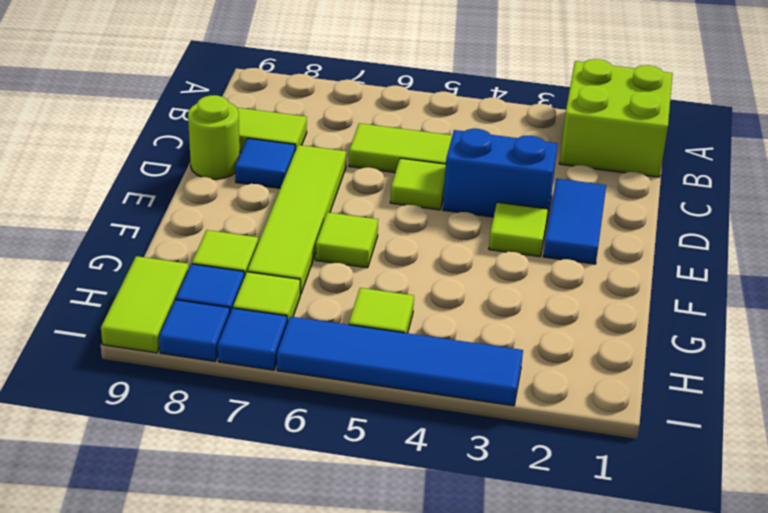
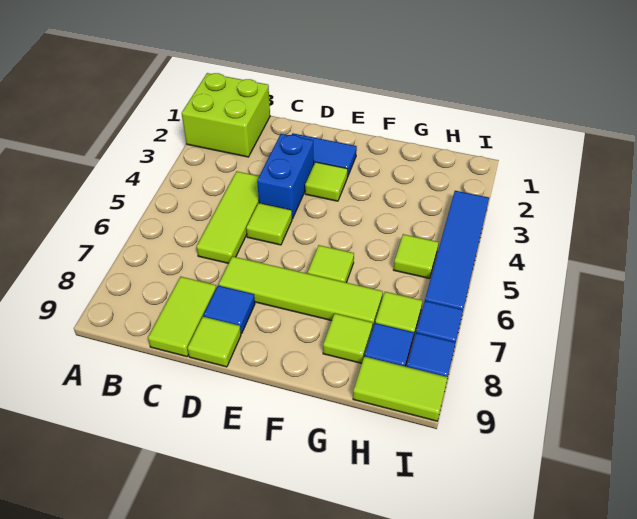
lime 1x1 round brick [188,95,240,179] -> lime 1x1 tile [187,317,241,367]

